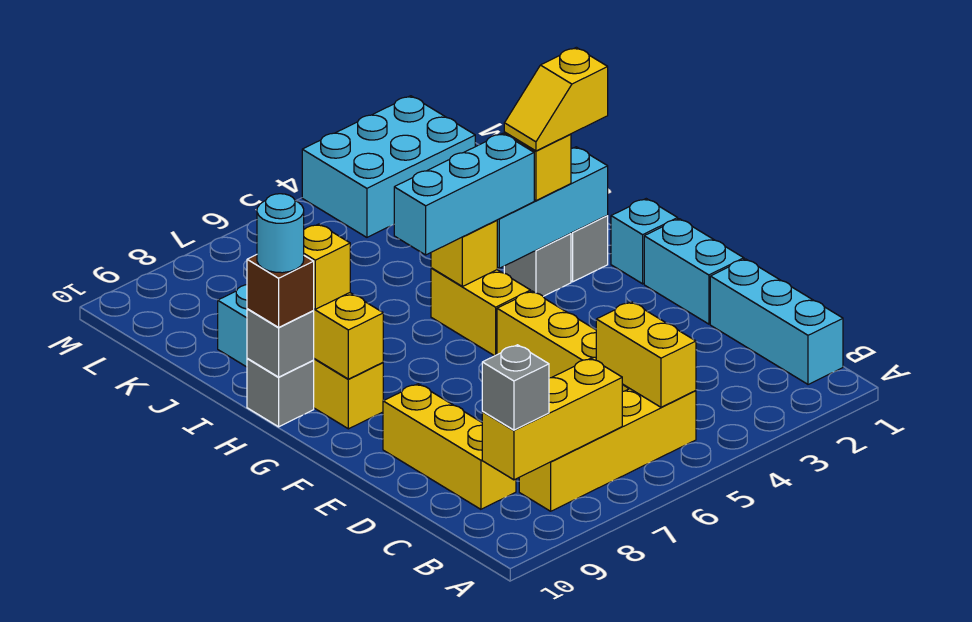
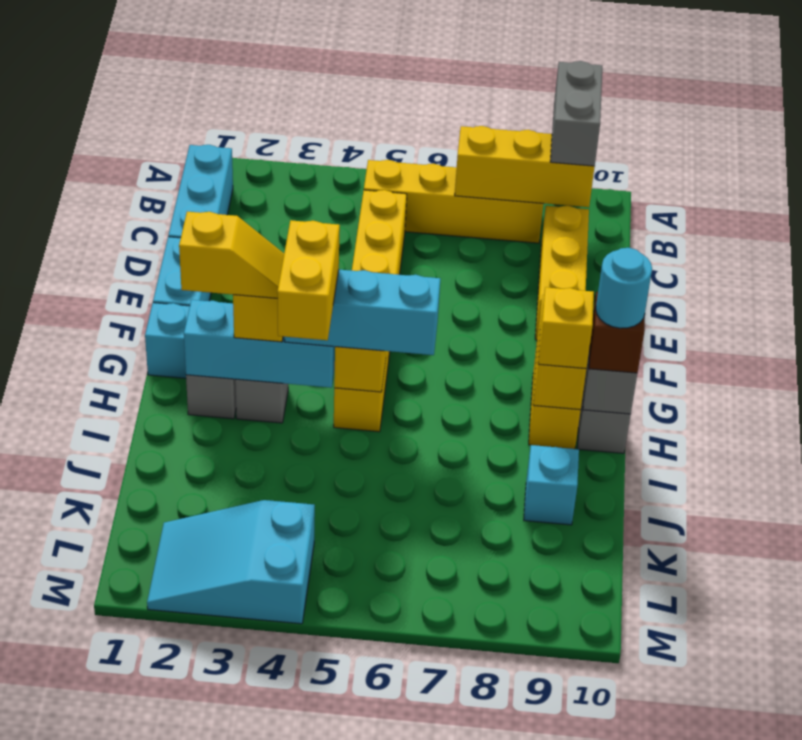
yellow 1x2 brick [596,302,696,407] -> yellow 1x2 brick moved to [277,220,340,340]
grey 1x1 brick [482,345,549,430] -> grey 1x2 brick [550,61,602,166]
cyan 2x3 brick [302,96,475,237] -> cyan 2x3 slope [147,500,315,624]

